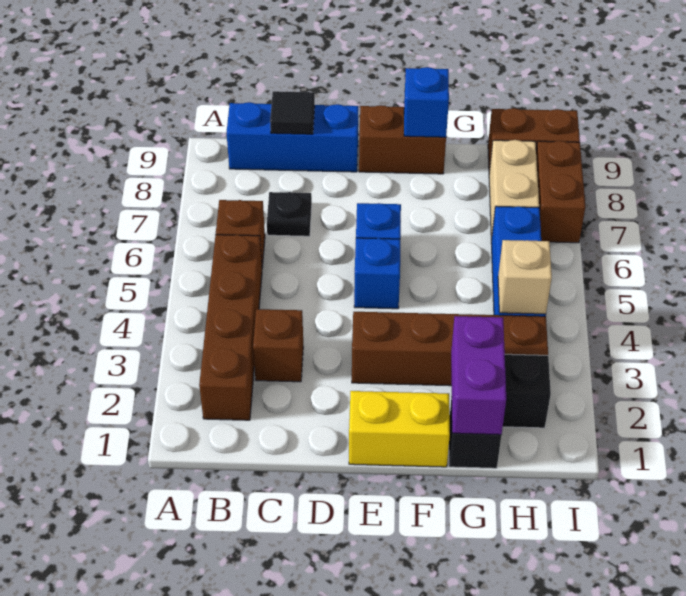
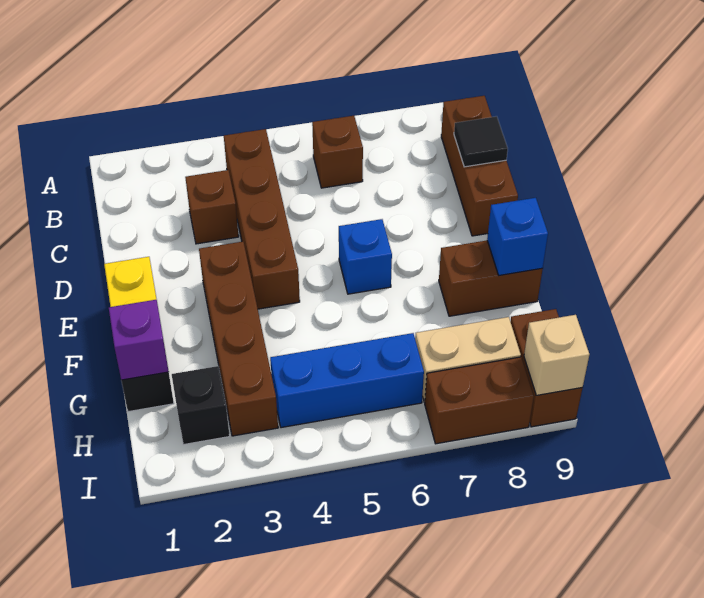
brown 1x4 brick [199,235,262,420] -> brown 1x4 brick turned to [224,129,300,309]
blue 1x3 brick [227,102,358,172] -> brown 1x3 brick [441,96,518,236]
black 1x1 plate [267,192,312,236] -> none
blue 1x1 brick [354,238,400,309] -> none
brown 1x2 brick [359,105,446,174] -> brown 1x2 brick turned to [439,240,543,316]
purple 1x2 brick [451,316,506,435] -> purple 1x1 brick [109,300,169,380]
tan 1x1 brick [498,240,552,314] -> tan 1x1 brick moved to [524,315,589,395]

